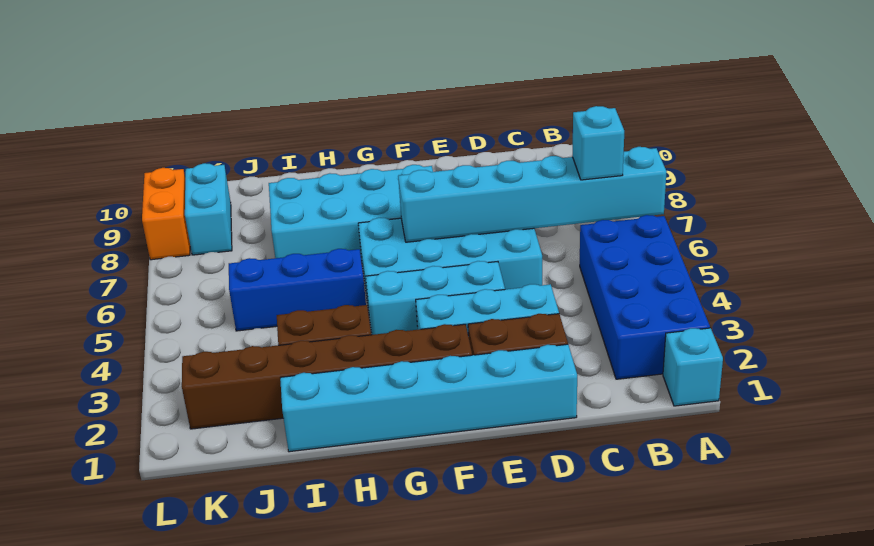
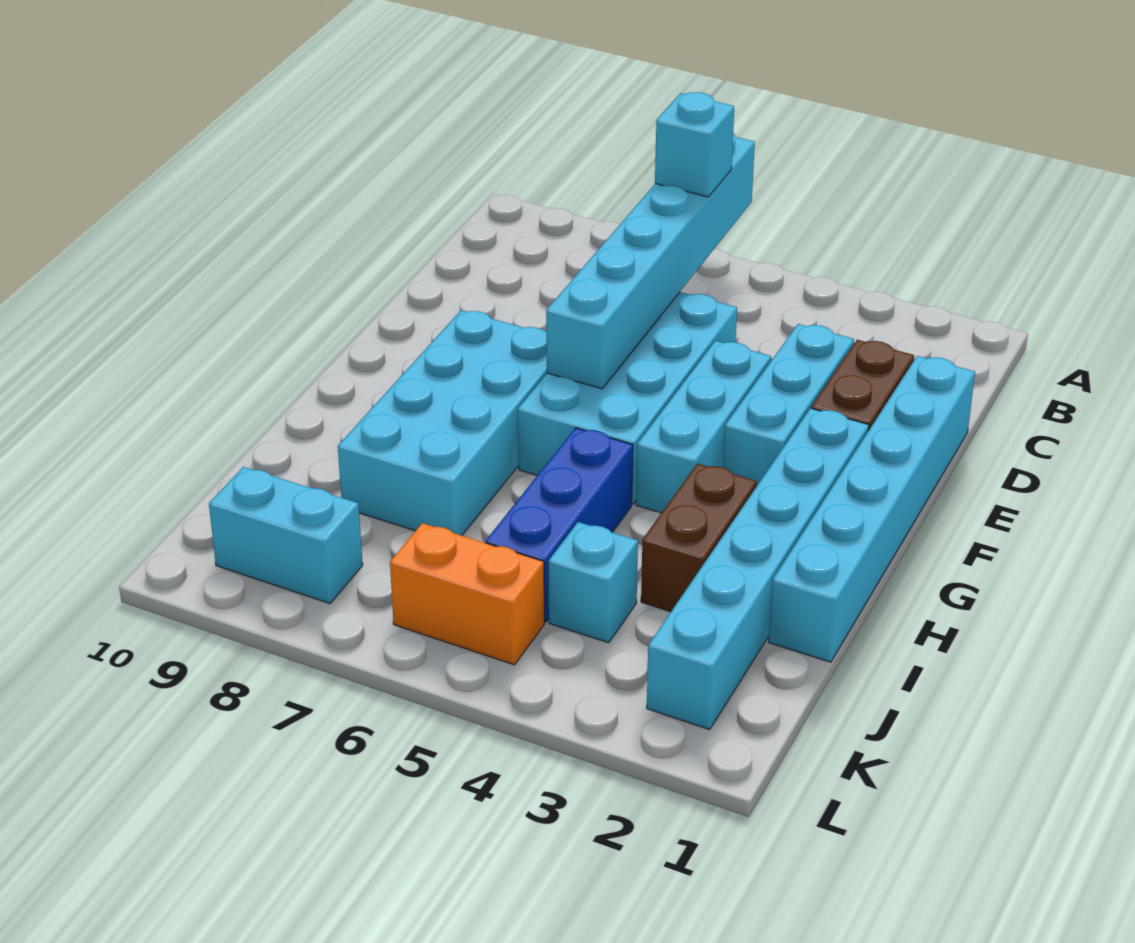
cyan 1x1 brick [663,328,723,406] -> cyan 1x1 brick moved to [549,522,638,643]
blue 2x4 brick [580,215,710,379] -> none
brown 1x6 brick [182,324,472,429] -> cyan 1x6 brick [647,408,869,730]
orange 1x2 brick [142,168,190,260] -> orange 1x2 brick moved to [390,523,544,665]

